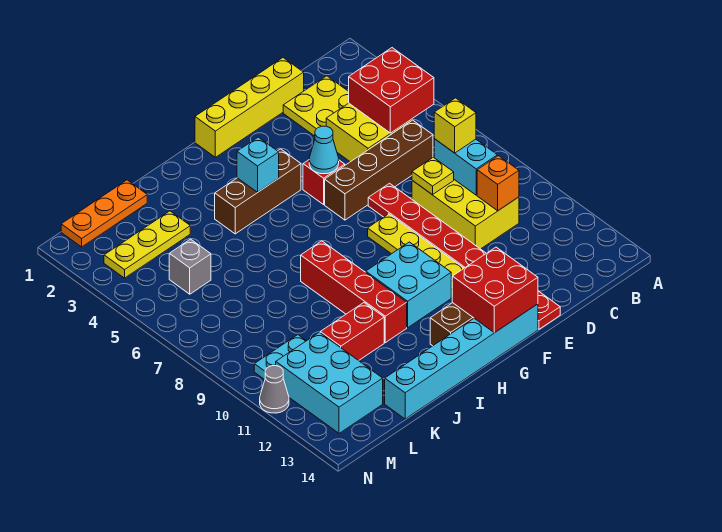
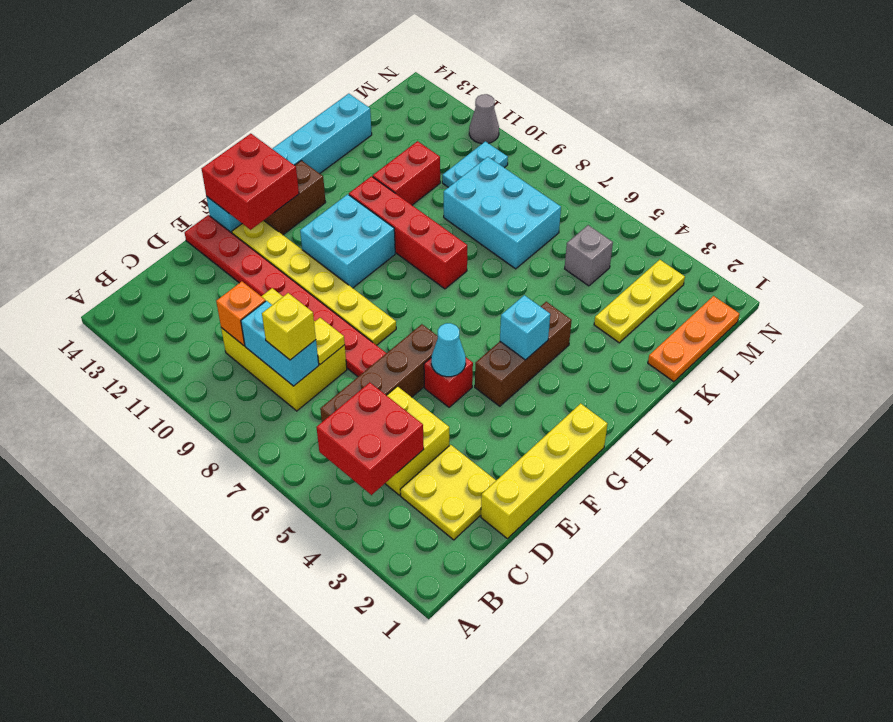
cyan 2x3 brick [276,332,383,433] -> cyan 2x3 brick moved to [444,157,561,269]

